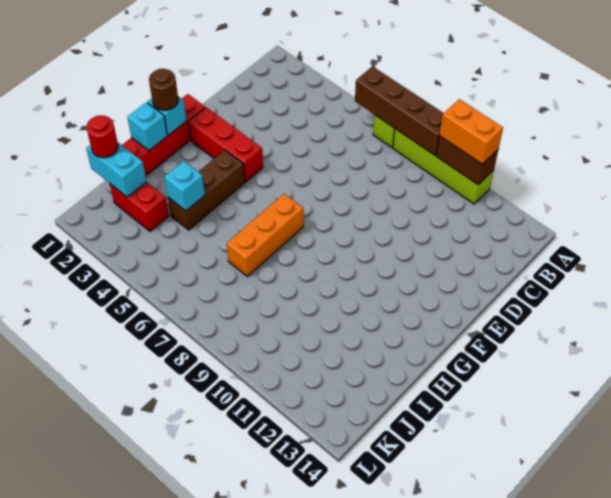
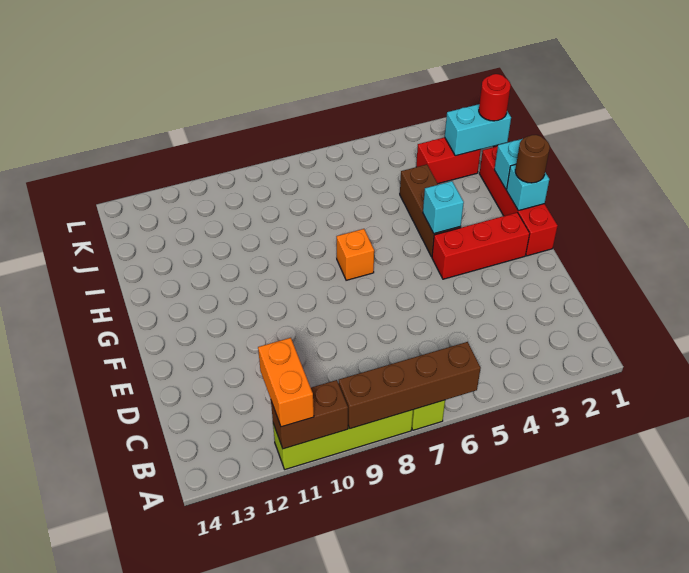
orange 1x2 brick [439,99,503,164] -> orange 1x2 brick turned to [258,338,314,427]
orange 1x3 brick [227,194,303,277] -> orange 1x1 brick [336,229,374,280]
cyan 1x1 brick [164,161,205,211] -> cyan 1x1 brick moved to [423,181,464,234]

